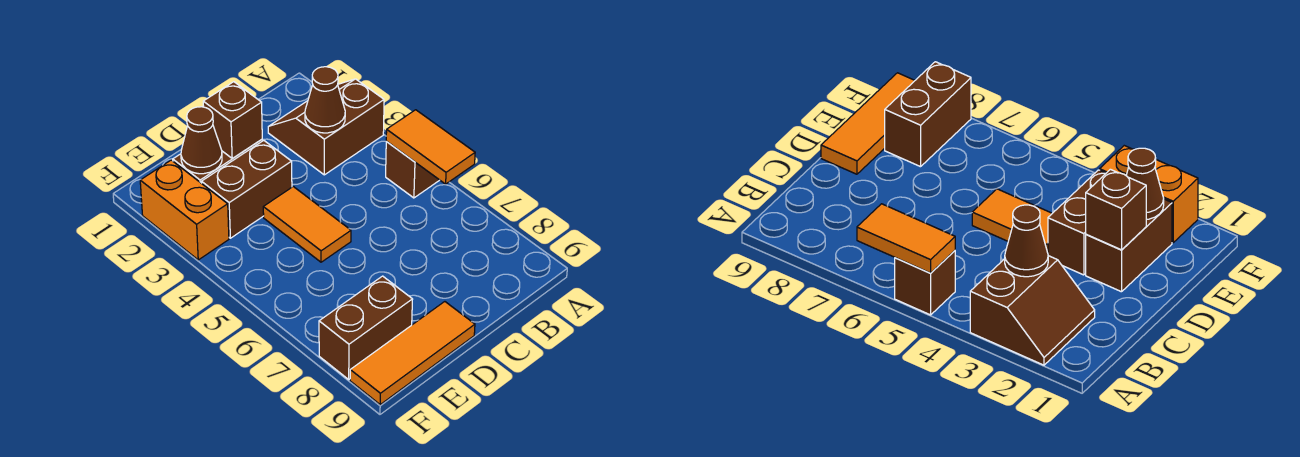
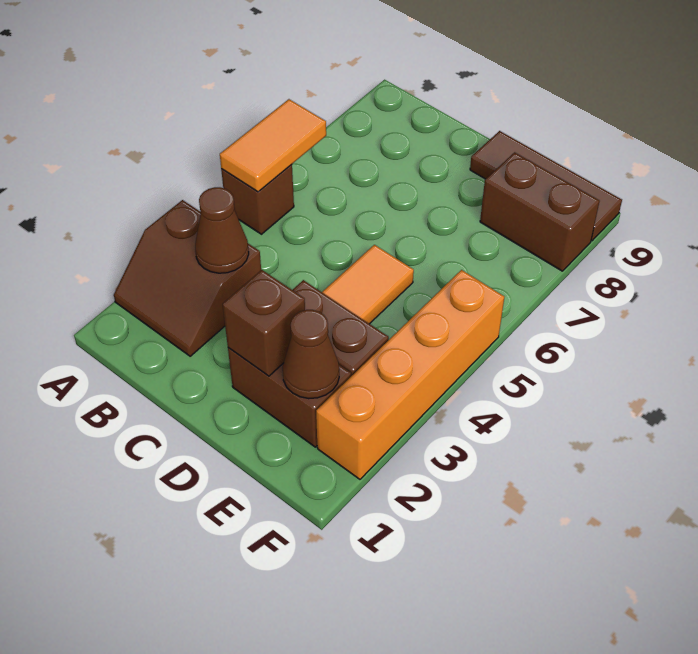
orange 1x3 tile [350,302,475,405] -> brown 1x3 tile [470,131,622,241]
orange 1x2 brick [140,160,229,260] -> orange 1x4 brick [316,270,504,479]

